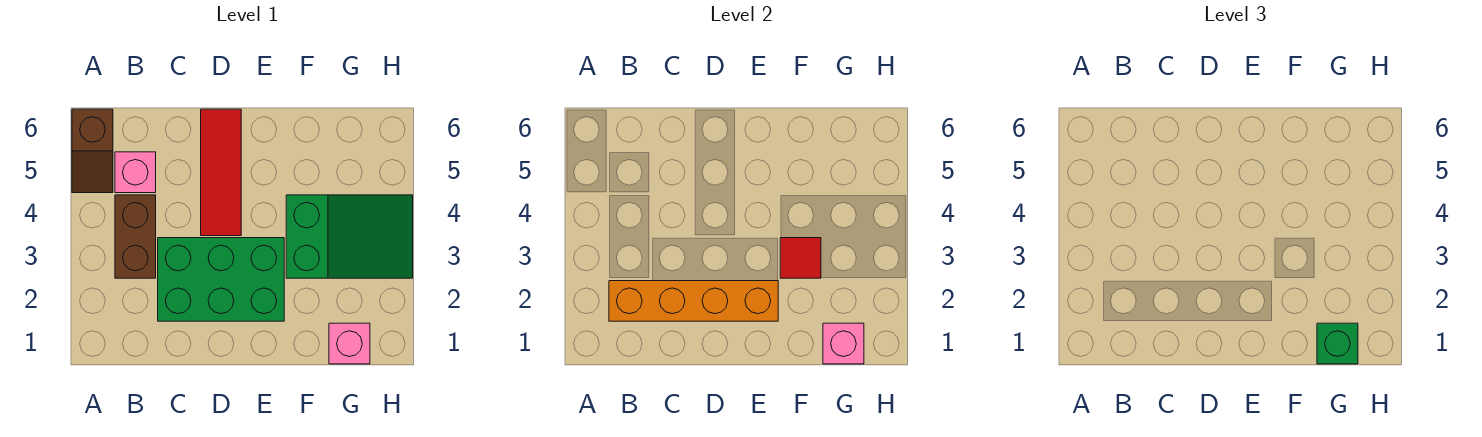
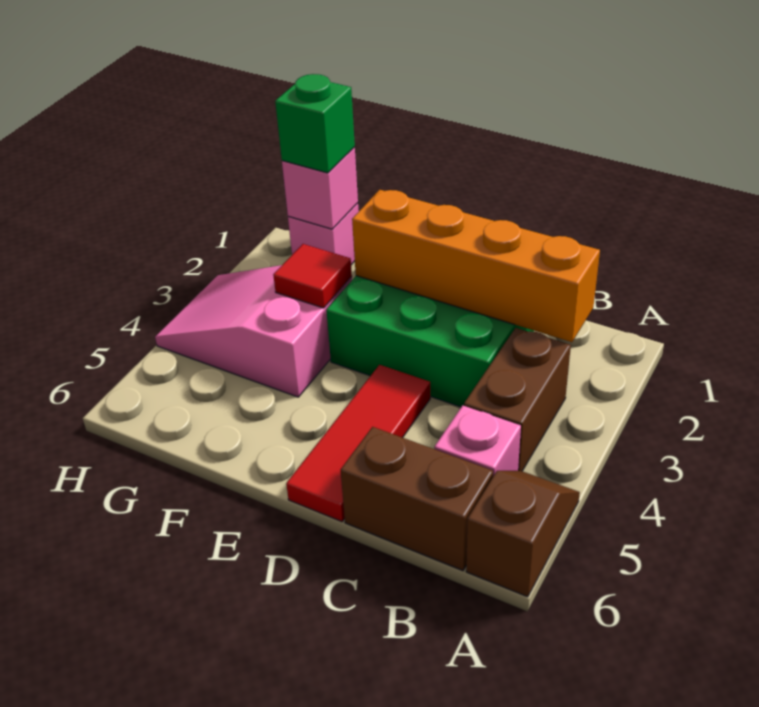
none -> brown 1x2 brick [341,427,493,571]
green 2x3 slope [286,195,413,278] -> pink 2x3 slope [155,265,352,397]

